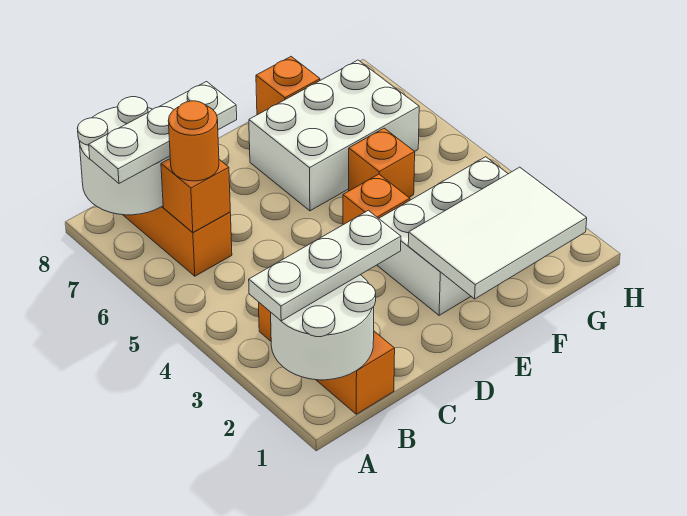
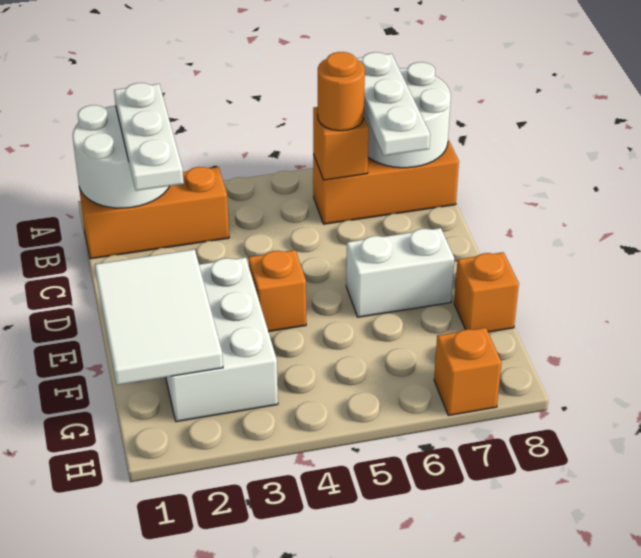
white 2x3 brick [249,60,419,211] -> white 1x2 brick [346,228,454,317]
orange 1x1 brick [349,128,415,197] -> orange 1x1 brick moved to [434,328,502,416]

